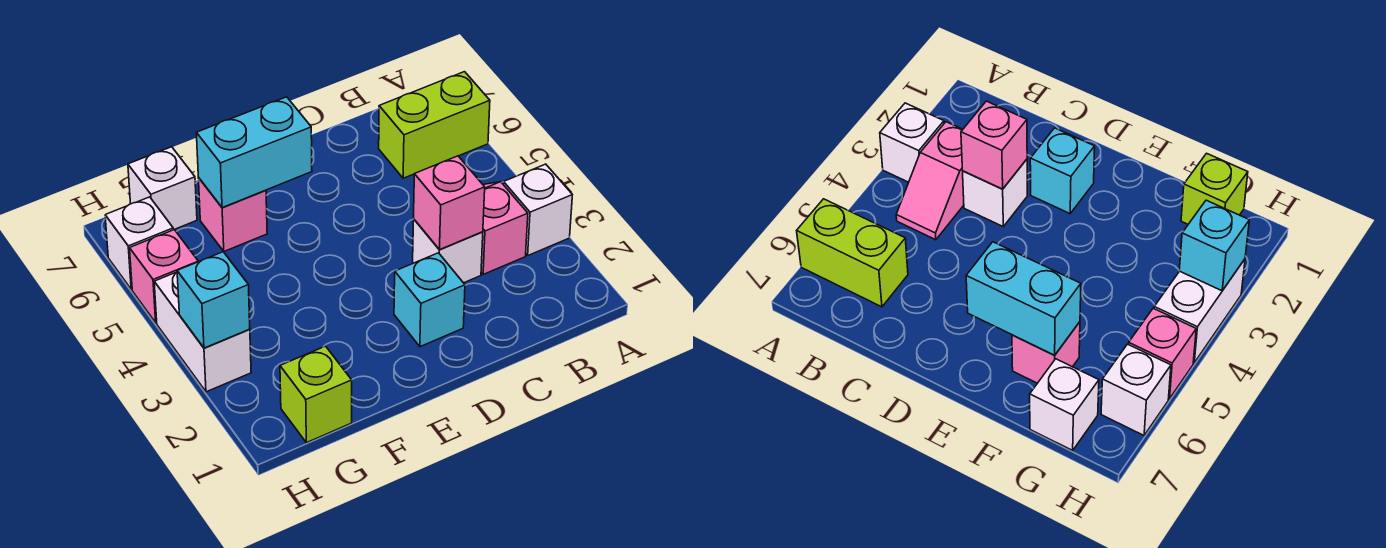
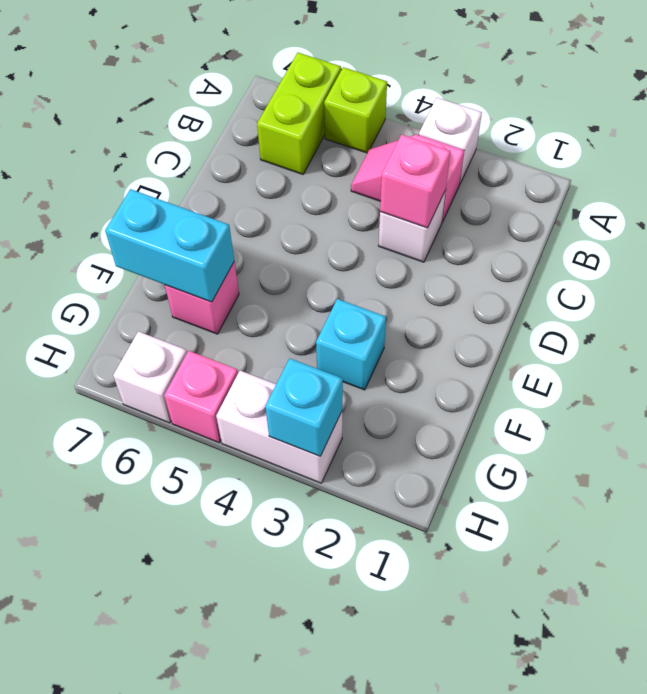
cyan 1x1 brick [394,253,465,347] -> cyan 1x1 brick moved to [316,299,386,390]
cyan 1x2 brick [196,97,312,208] -> cyan 1x2 brick turned to [105,189,234,302]
lime 1x1 brick [280,346,352,443] -> lime 1x1 brick moved to [324,67,387,153]
white 1x1 brick [128,147,197,230] -> none

